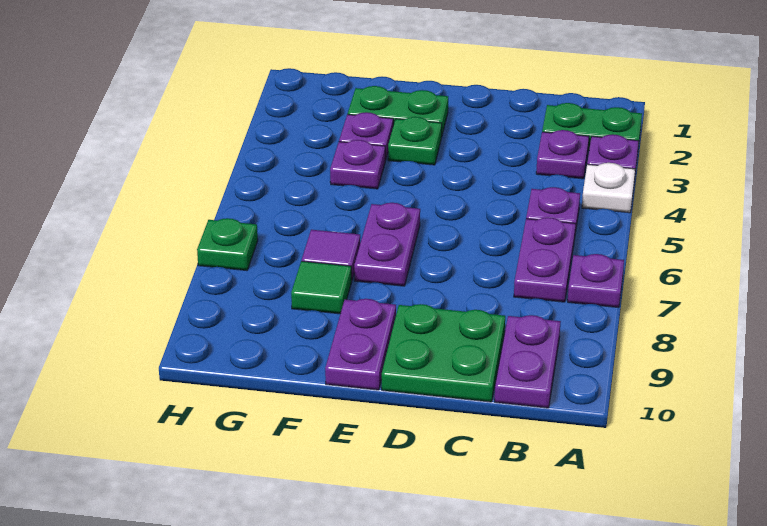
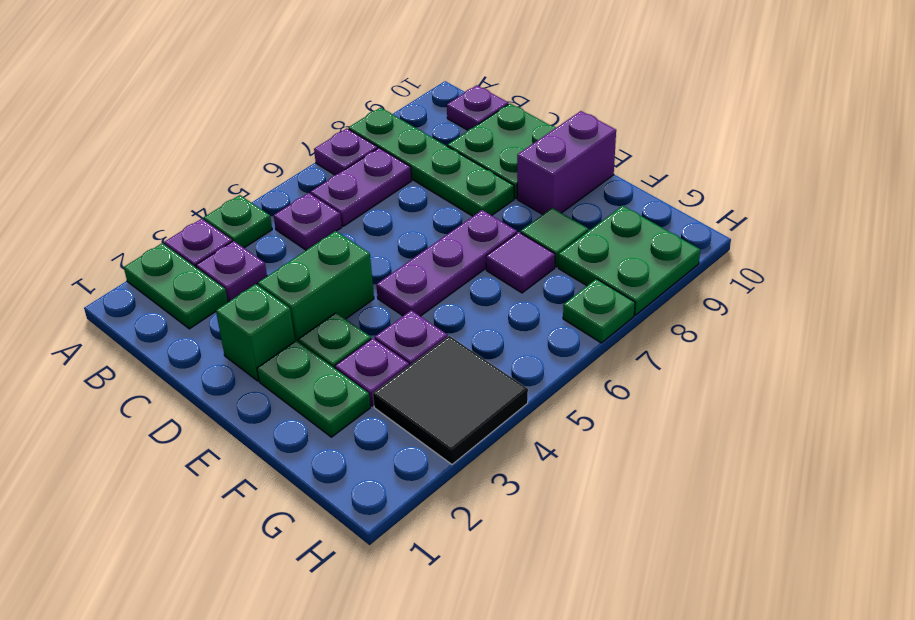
white 1x1 plate [582,163,635,213] -> green 1x1 plate [204,195,272,248]
none -> green 1x4 plate [349,108,514,216]
purple 1x2 plate [495,315,561,408] -> purple 1x1 plate [447,85,508,130]
none -> green 1x1 brick [216,284,295,381]
none -> green 1x2 brick [258,231,374,342]
purple 1x2 plate [354,203,420,286] -> purple 1x3 plate [376,210,517,316]
purple 1x2 plate [325,299,396,390] -> purple 1x2 brick [517,111,616,215]
none -> black 2x2 tile [373,336,528,464]
none -> green 2x2 plate [558,206,700,315]

